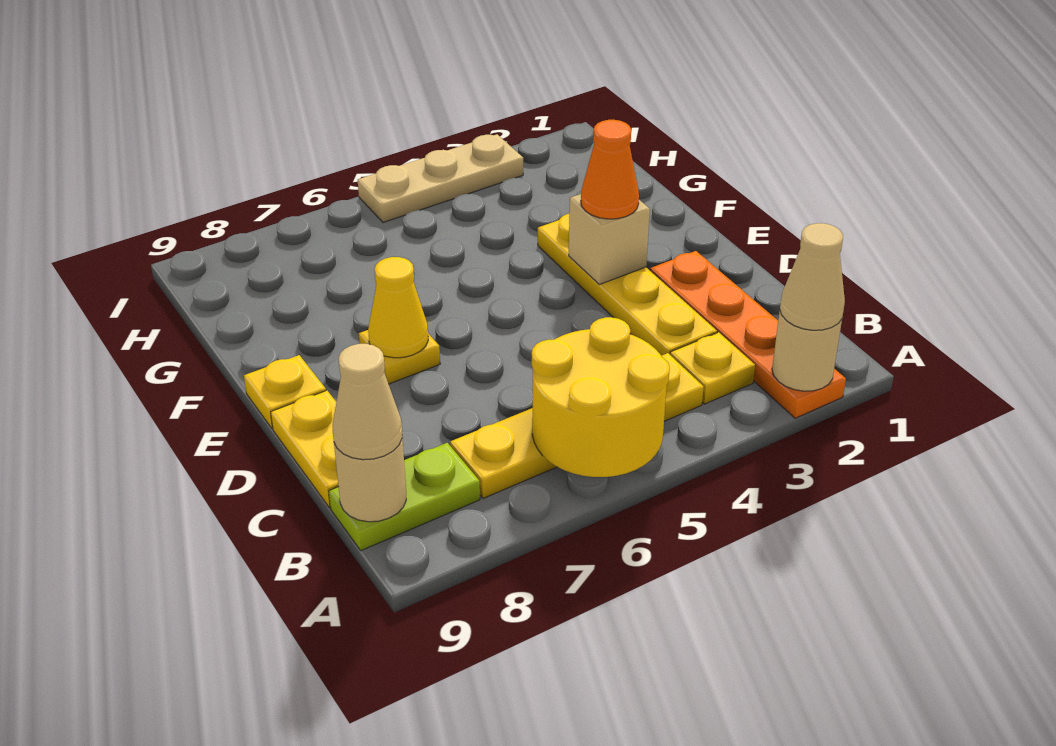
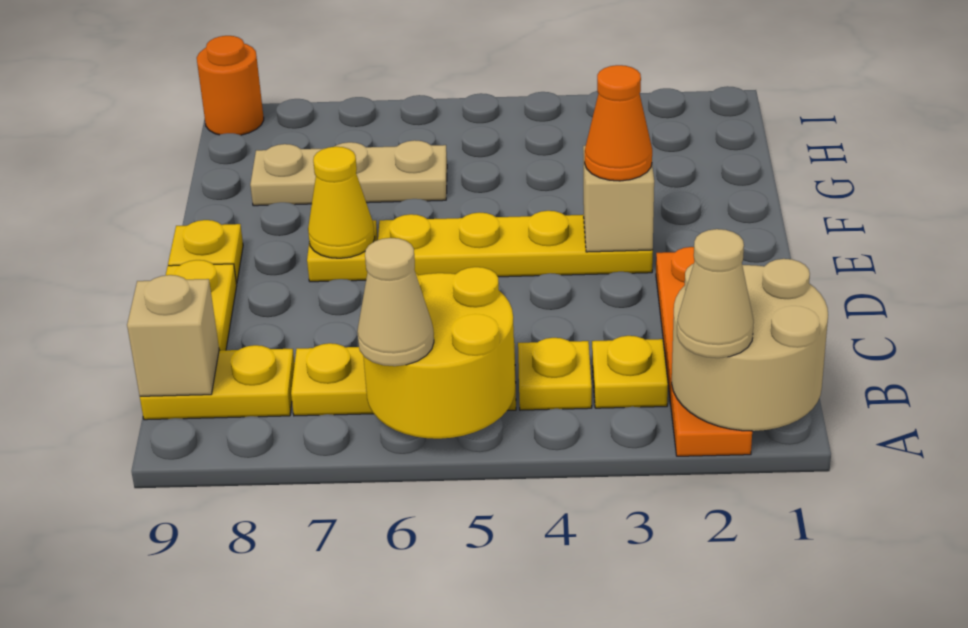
tan 1x1 round brick [772,311,842,391] -> tan 2x2 round brick [672,259,828,431]
lime 1x2 plate [329,443,480,550] -> yellow 1x2 plate [140,345,295,420]
tan 1x1 round brick [334,437,406,522] -> tan 1x1 brick [127,275,219,396]
tan 1x1 cone [333,344,402,460] -> tan 1x1 cone moved to [357,238,434,366]
yellow 1x4 plate [538,214,717,356] -> yellow 1x4 plate turned to [378,211,653,277]
tan 1x3 plate [358,134,523,222] -> tan 1x3 plate moved to [250,140,447,206]
none -> orange 1x1 round brick [197,36,264,135]

